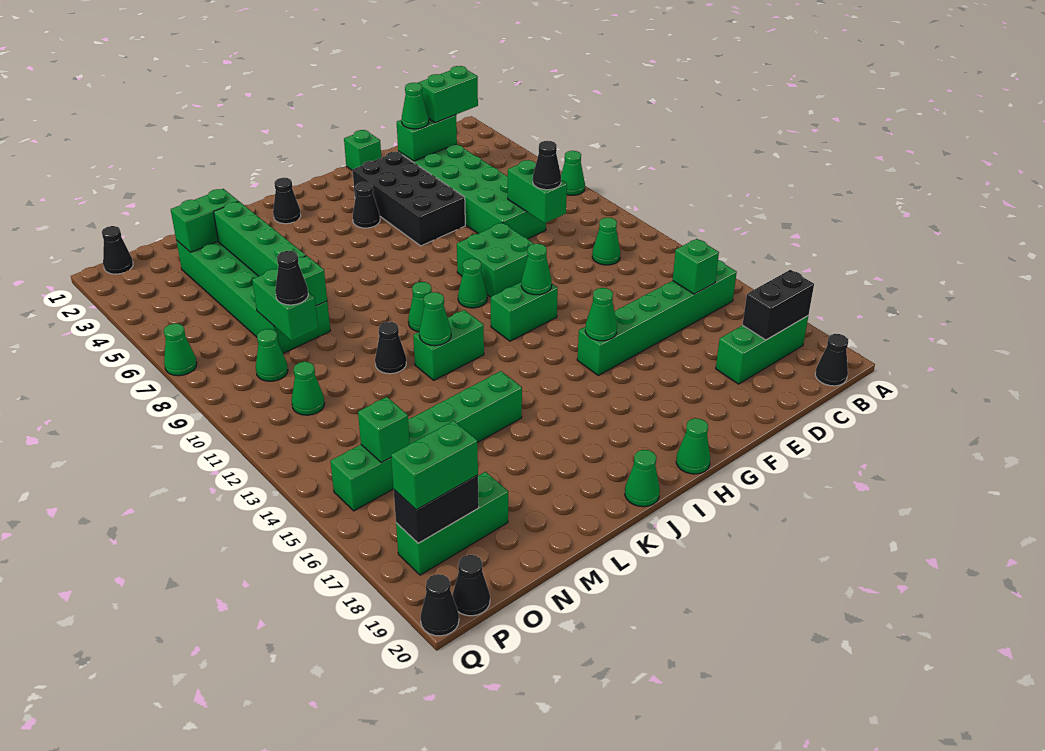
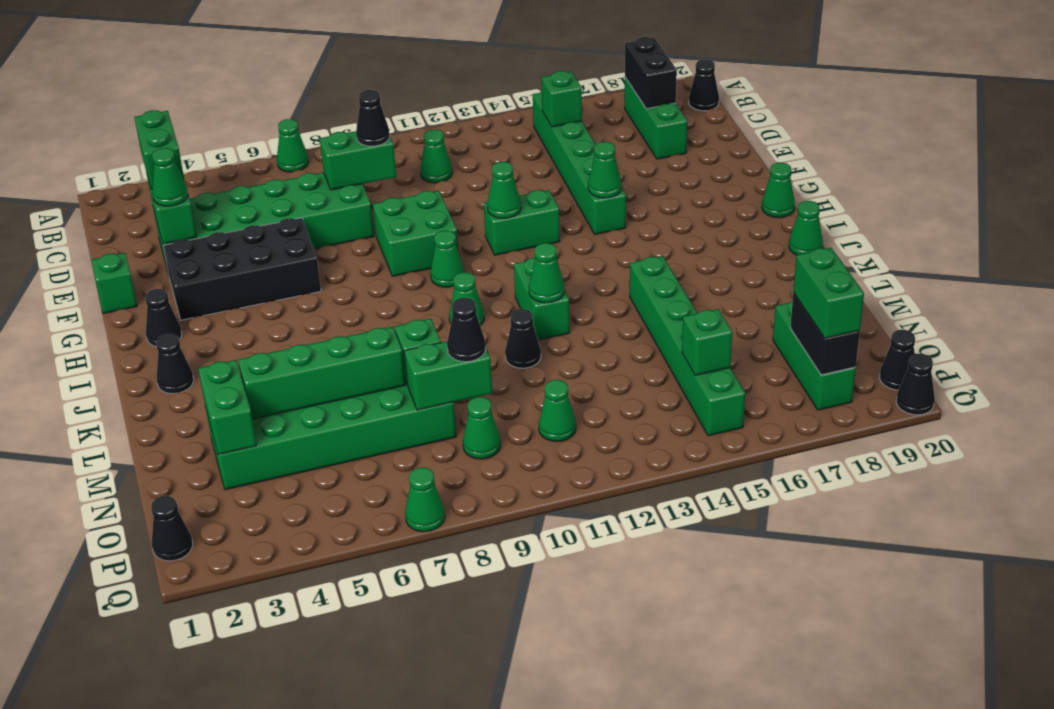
green 1x2 brick [491,282,558,341] -> green 1x2 brick turned to [484,190,560,255]
black 1x1 cone [353,182,380,228] -> black 1x1 cone moved to [145,289,182,347]

